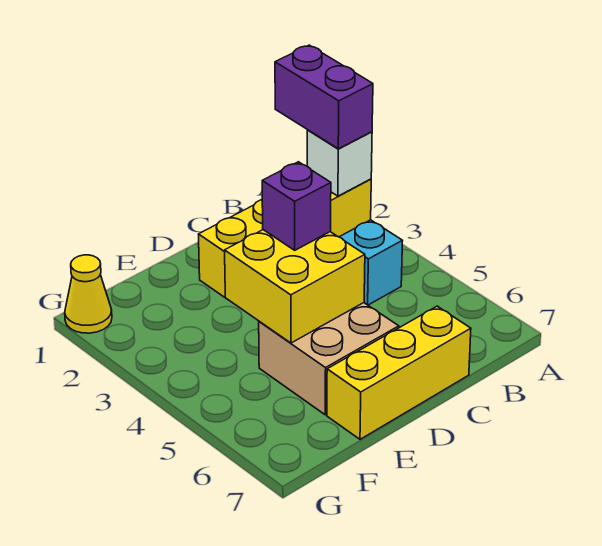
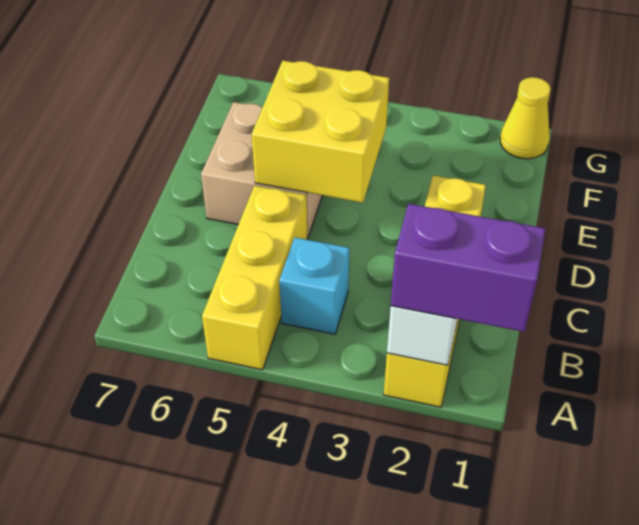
yellow 1x3 brick [327,306,471,439] -> yellow 1x3 brick moved to [202,186,307,370]
purple 1x1 brick [262,162,331,250] -> none

